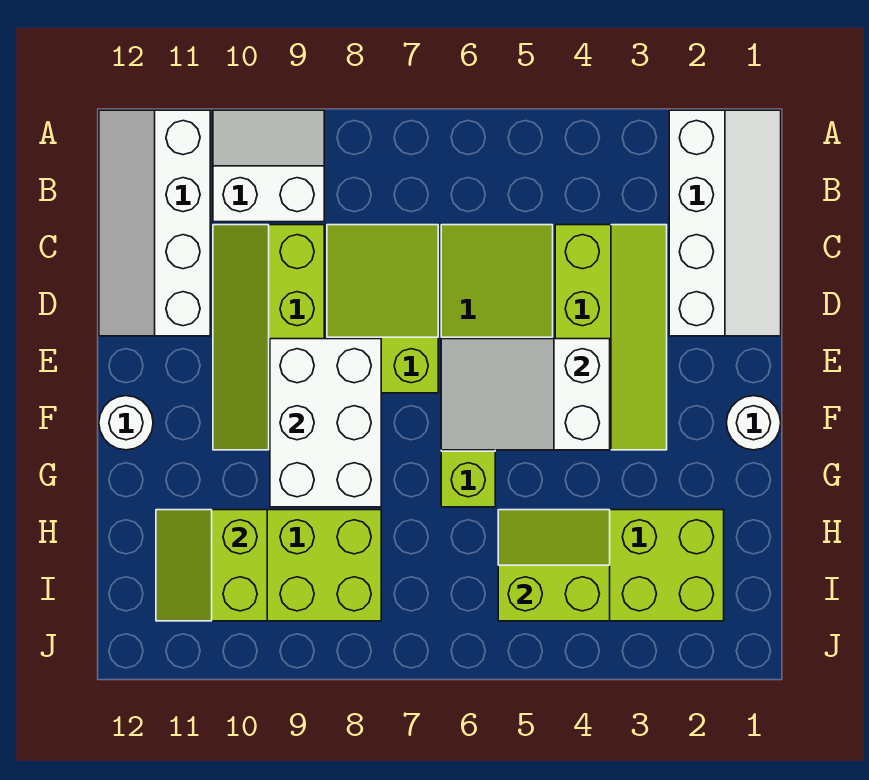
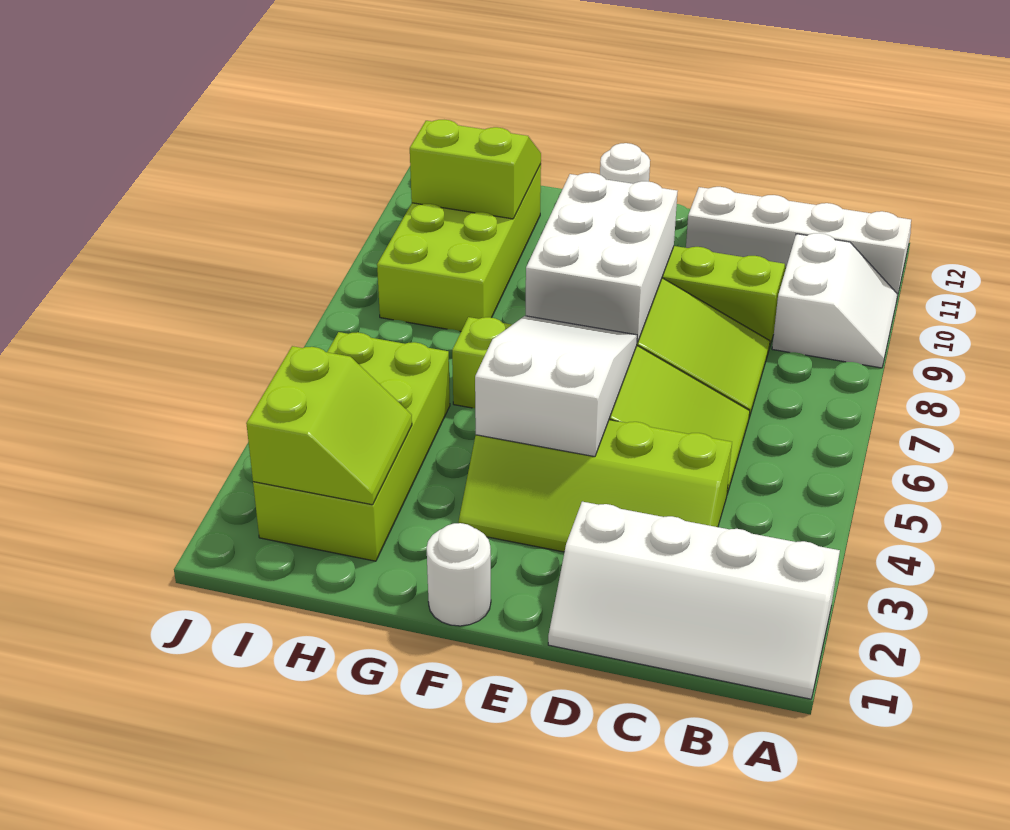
white 2x3 brick [270,339,381,507] -> white 2x3 brick turned to [526,173,677,343]
lime 2x2 slope [498,510,610,621] -> lime 2x2 slope moved to [246,346,412,505]

